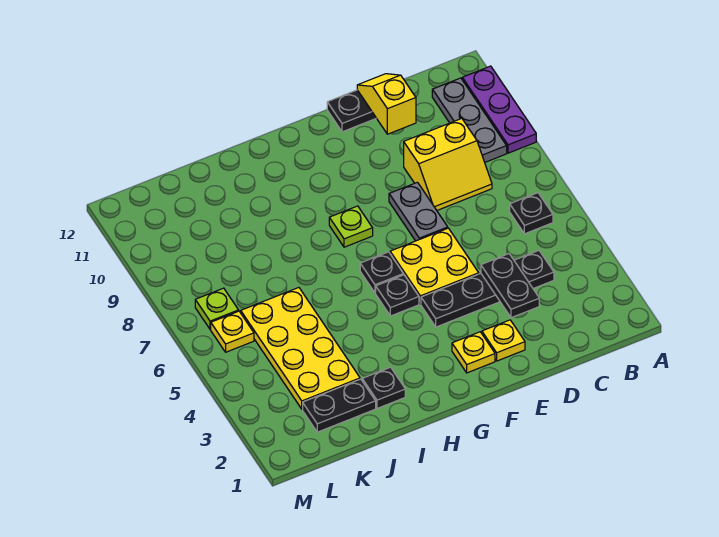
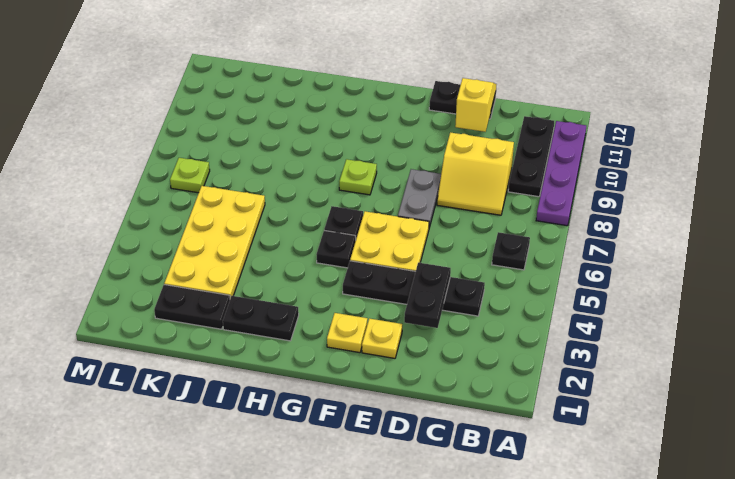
purple 1x3 plate [462,66,536,153] -> purple 1x4 plate [536,121,586,226]
grey 1x3 plate [432,78,507,162] -> black 1x3 plate [508,116,554,197]
black 1x1 plate [362,367,405,408] -> black 1x2 plate [223,296,299,341]
yellow 1x1 plate [211,311,254,352] -> none

